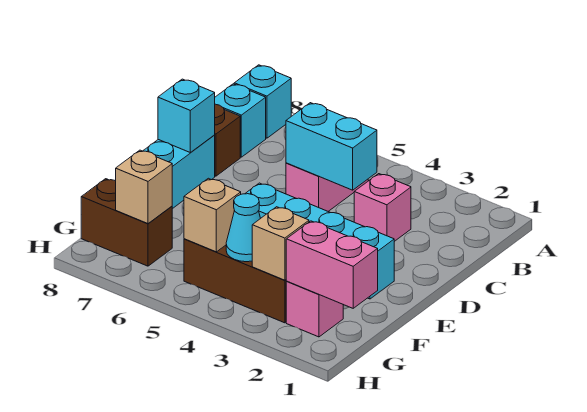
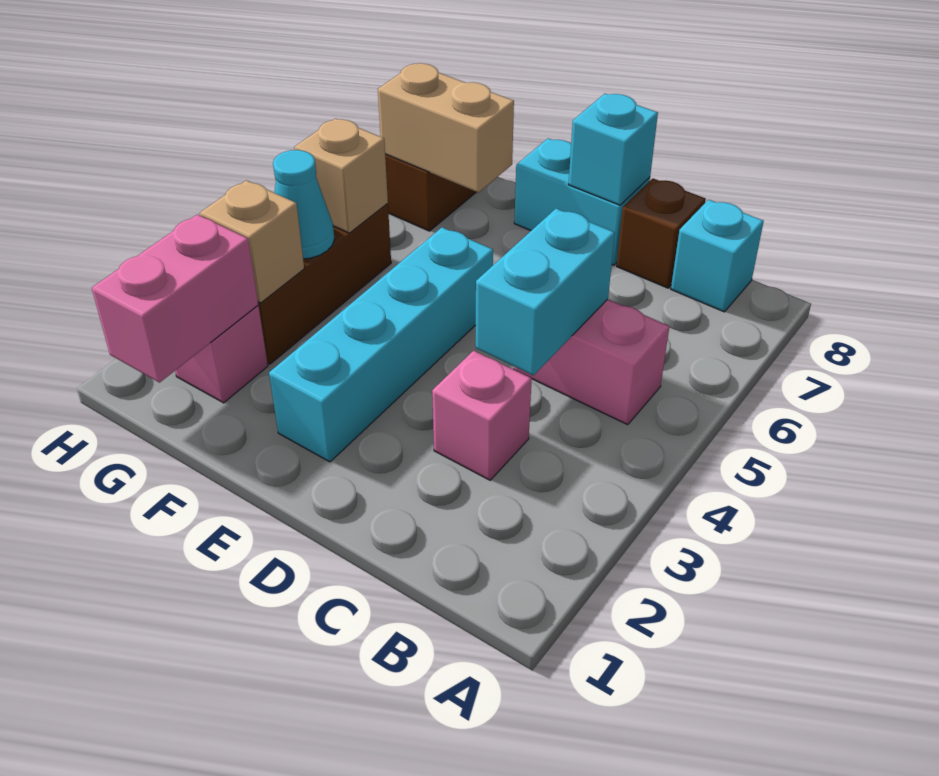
cyan 1x1 brick [234,65,291,138] -> none
tan 1x1 brick [116,150,172,224] -> tan 1x2 brick [378,63,514,193]

